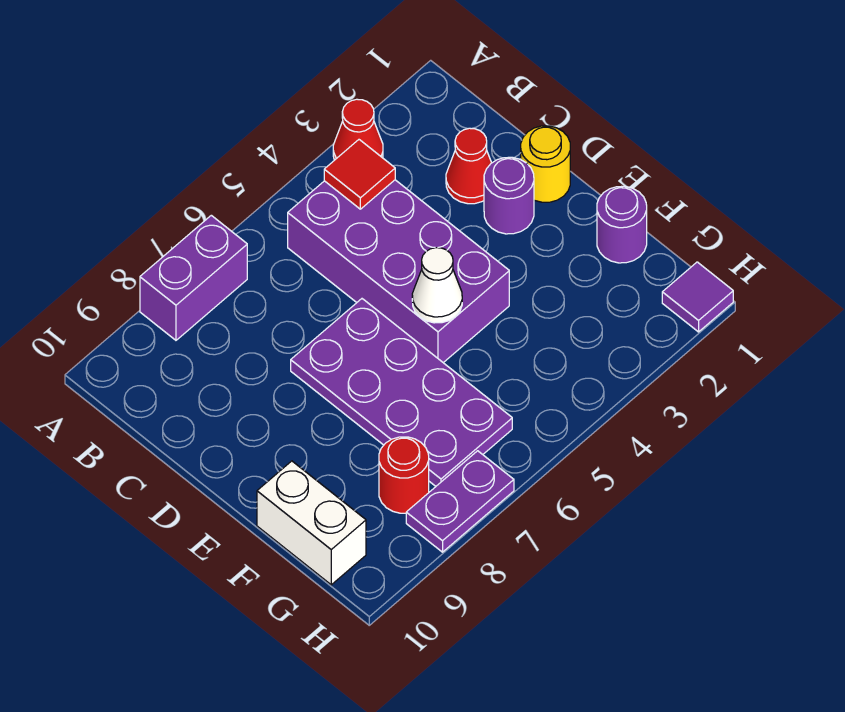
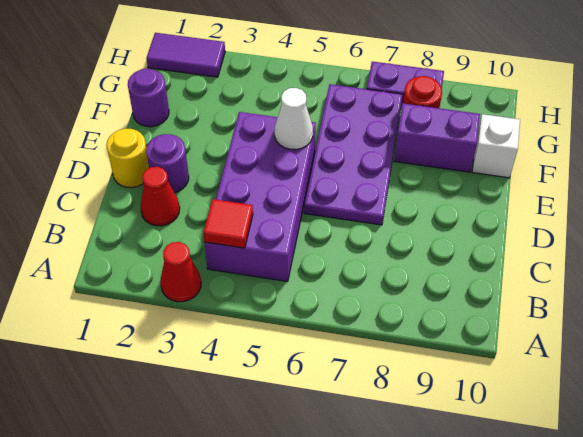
purple 1x2 brick [140,215,247,340] -> purple 1x2 brick moved to [394,103,480,172]
white 1x2 brick [257,461,366,585] -> white 1x1 brick [472,114,520,178]
purple 1x1 tile [662,262,733,332] -> purple 1x2 tile [146,33,225,77]

